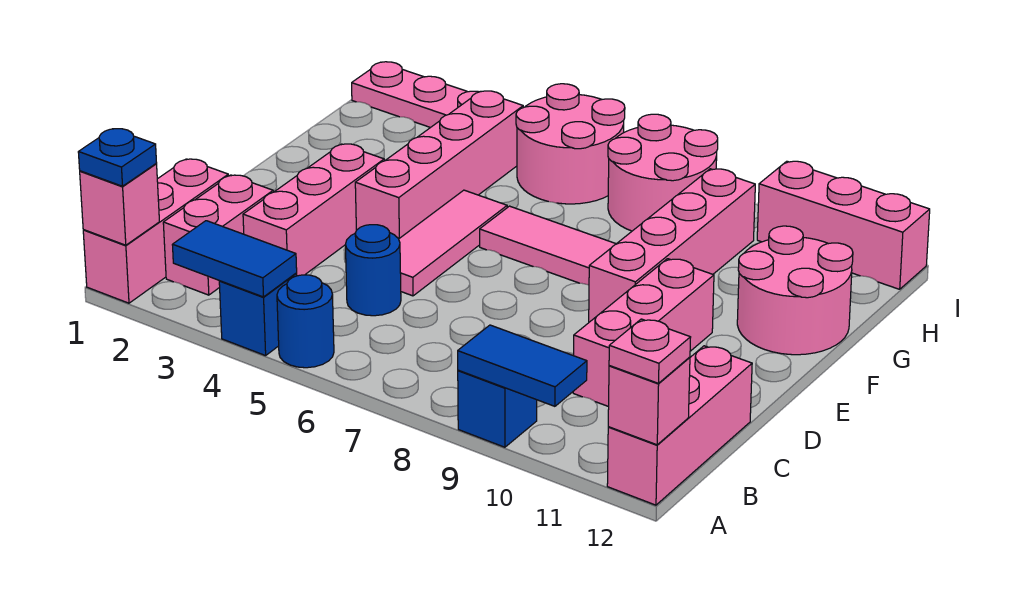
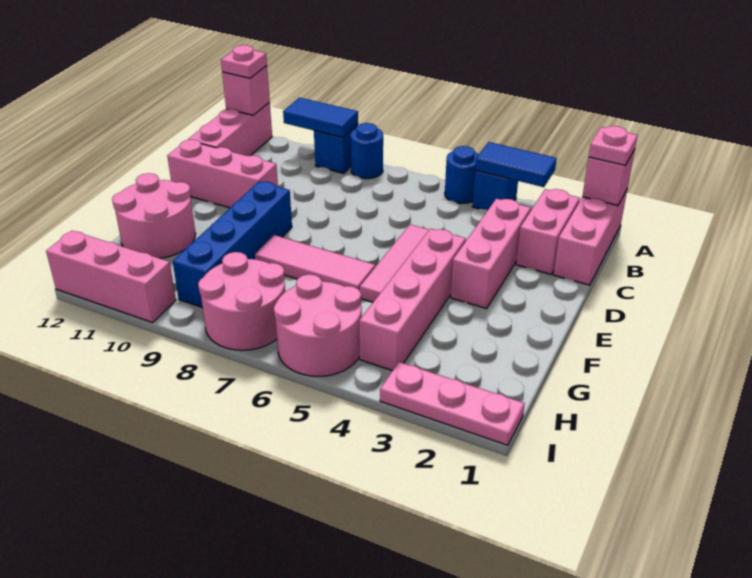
blue 1x1 plate [78,129,157,186] -> pink 1x1 plate [589,126,637,165]
blue 1x1 round brick [346,225,401,316] -> blue 1x1 round brick moved to [350,123,383,179]
pink 1x3 brick [573,259,714,407] -> pink 1x3 brick turned to [167,139,278,208]
pink 1x4 brick [589,169,755,322] -> blue 1x4 brick [173,182,292,308]

